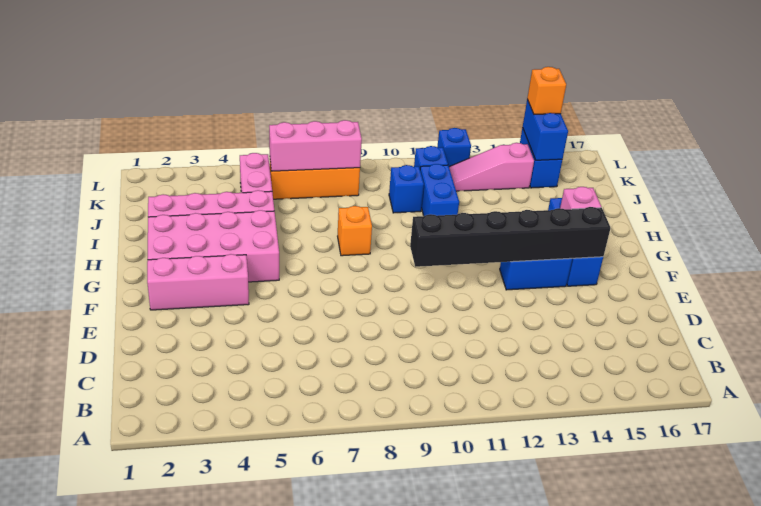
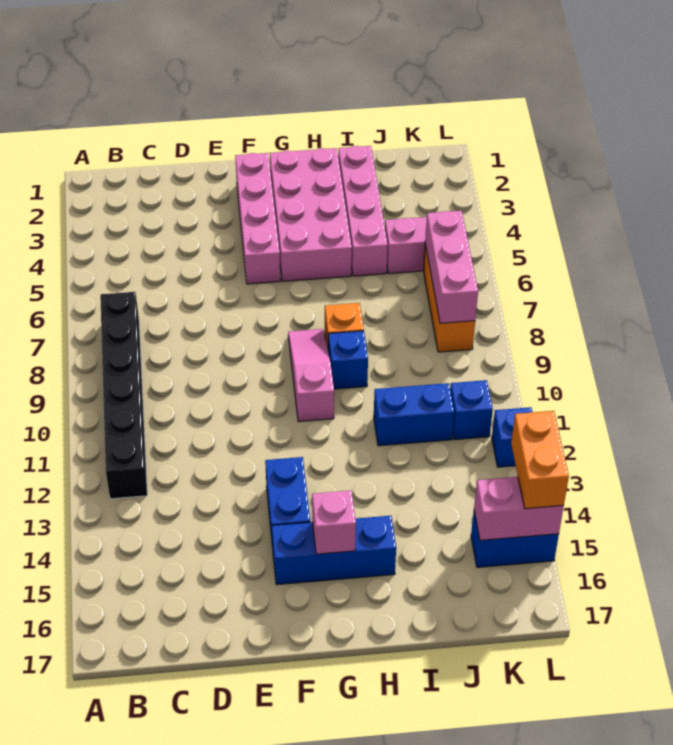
pink 1x3 brick [147,254,249,310] -> pink 1x4 brick [235,153,280,284]
black 1x6 brick [410,207,611,267] -> black 1x6 brick moved to [100,292,147,499]
blue 1x1 brick [389,165,424,213] -> blue 1x1 brick moved to [328,331,368,389]
pink 1x3 slope [449,143,534,191] -> pink 1x3 slope moved to [288,329,334,422]
blue 1x2 brick [523,100,568,160] -> pink 1x2 brick [474,477,564,540]
orange 1x1 brick [527,67,566,114] -> orange 1x2 brick [511,411,569,509]

